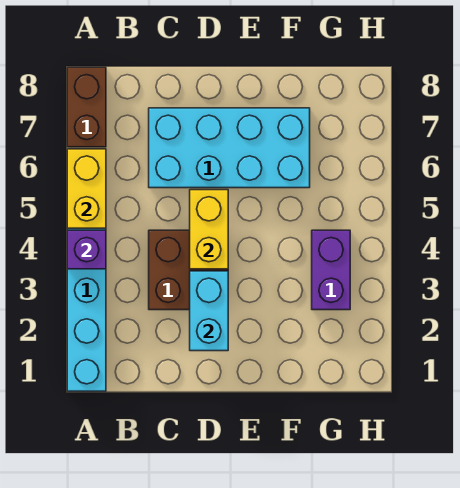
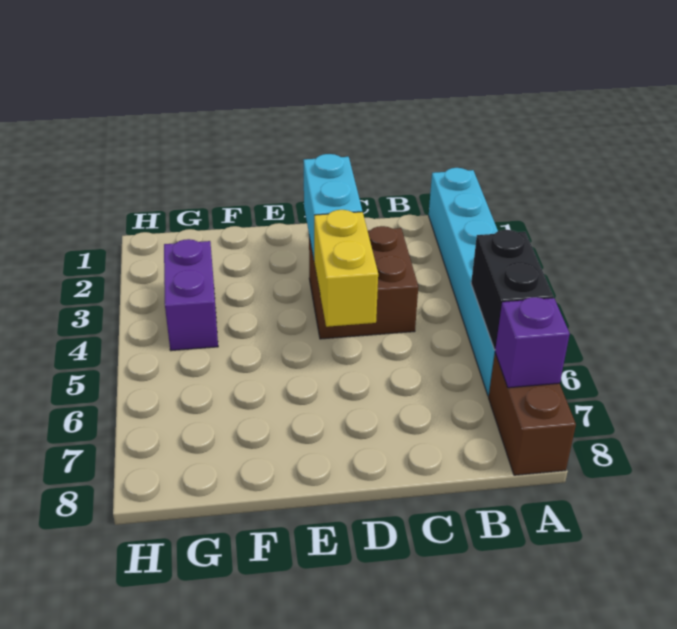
purple 1x1 brick [67,230,106,269] -> purple 1x1 brick moved to [495,297,570,388]
yellow 1x2 brick [67,149,106,228] -> black 1x2 brick [471,230,554,350]
cyan 2x4 brick [149,108,310,188] -> none

